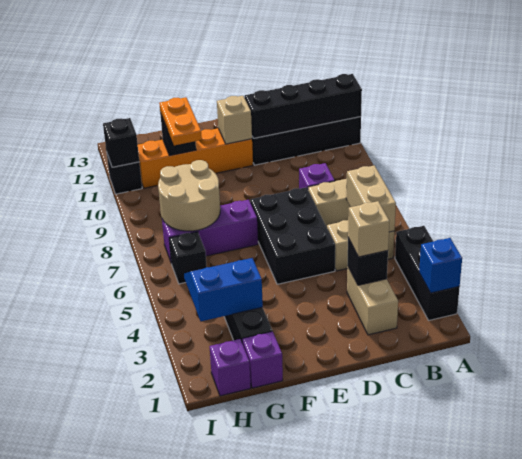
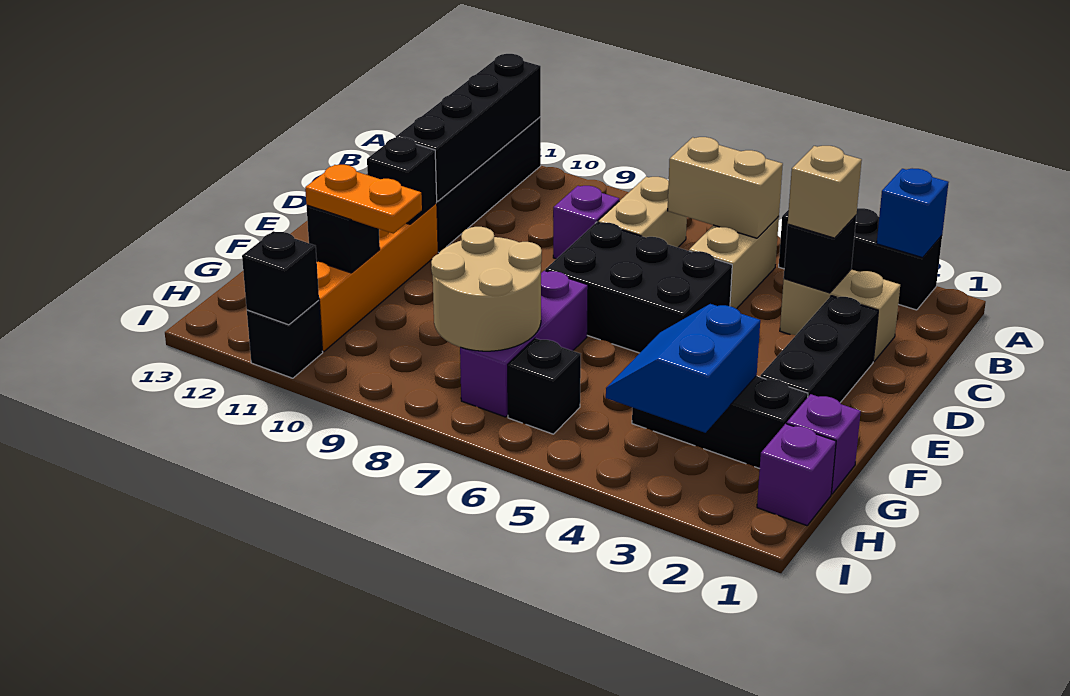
none -> black 1x3 brick [760,296,878,403]
tan 1x1 brick [217,96,252,144] -> black 1x1 brick [367,137,437,224]

